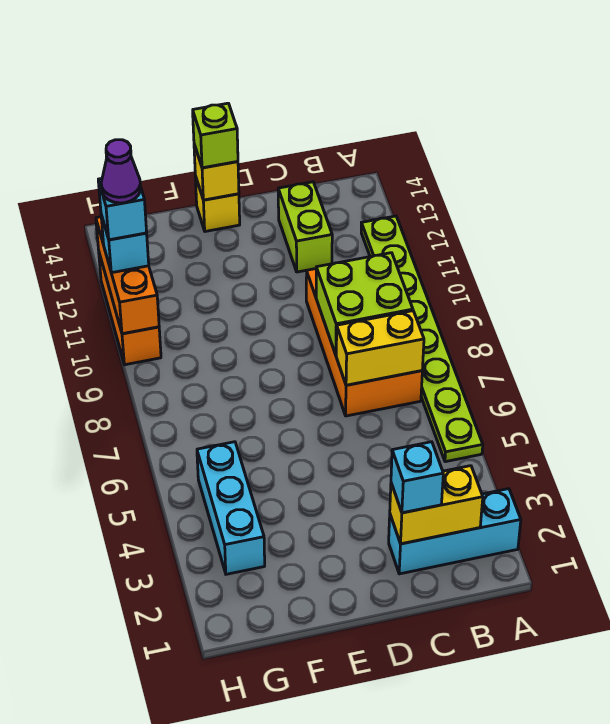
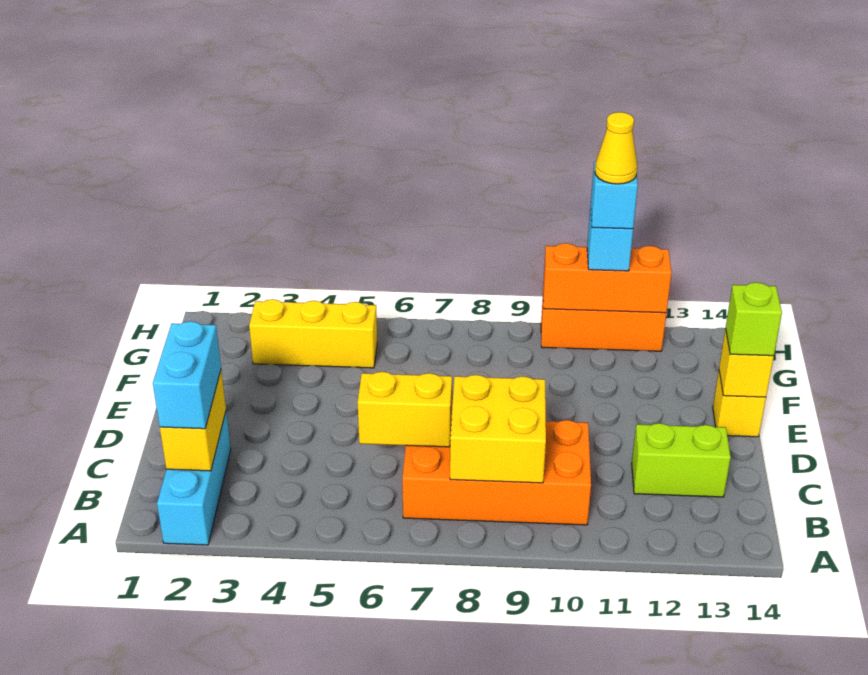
lime 1x8 plate [361,216,483,462] -> none
yellow 1x2 brick [336,311,424,385] -> yellow 1x2 brick turned to [358,372,452,447]
lime 2x2 brick [316,253,413,355] -> yellow 2x2 brick [450,375,546,483]
cyan 1x1 brick [391,442,443,513] -> cyan 1x2 brick [153,321,221,429]
cyan 1x3 brick [197,442,265,574] -> yellow 1x3 brick [249,299,377,368]
purple 1x1 cone [101,140,141,203] -> yellow 1x1 cone [595,112,637,184]

